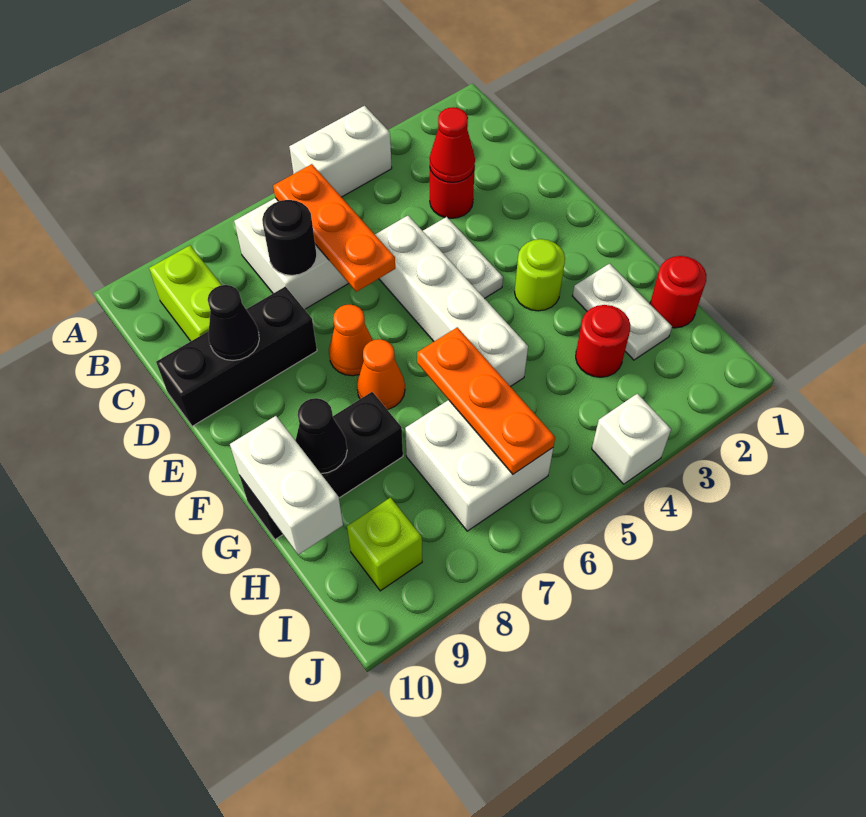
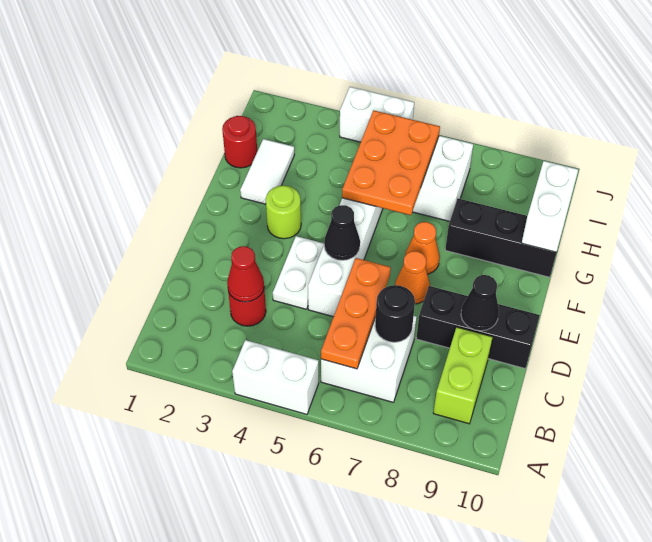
white 1x2 plate [573,264,672,360] -> white 1x2 tile [240,139,294,204]
orange 1x3 plate [417,327,555,474] -> orange 2x3 plate [342,110,440,215]
black 1x1 cone [295,398,347,474] -> black 1x1 cone moved to [324,205,360,260]
red 1x1 round brick [576,305,631,377] -> none
lime 1x1 brick [347,498,422,591] -> none
white 1x1 brick [592,394,671,484] -> white 1x2 brick [340,87,414,142]

